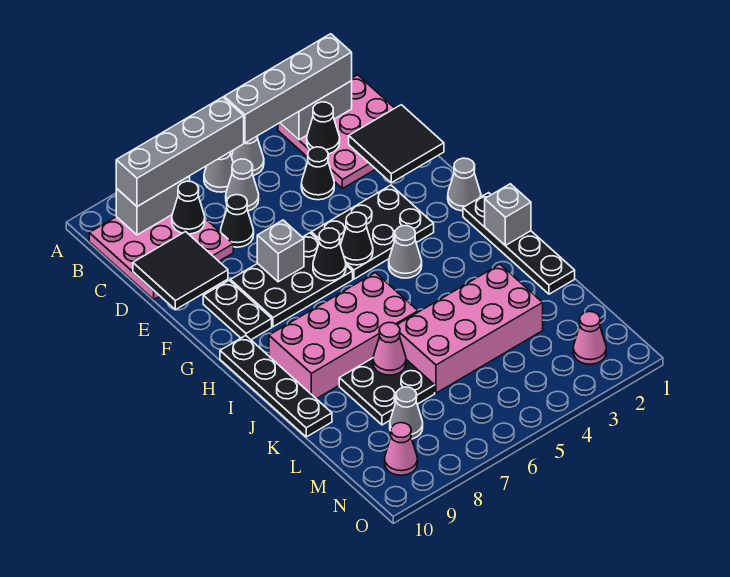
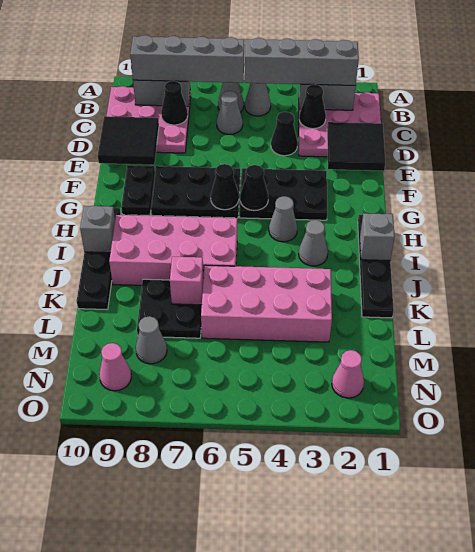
black 1x1 cone [221,195,254,247] -> none
grey 1x1 brick [257,220,304,282] -> grey 1x1 brick moved to [80,206,115,253]
grey 1x1 cone [448,158,481,211] -> grey 1x1 cone moved to [299,220,328,266]
pink 1x1 cone [373,322,406,375] -> pink 1x1 brick [170,257,204,305]

